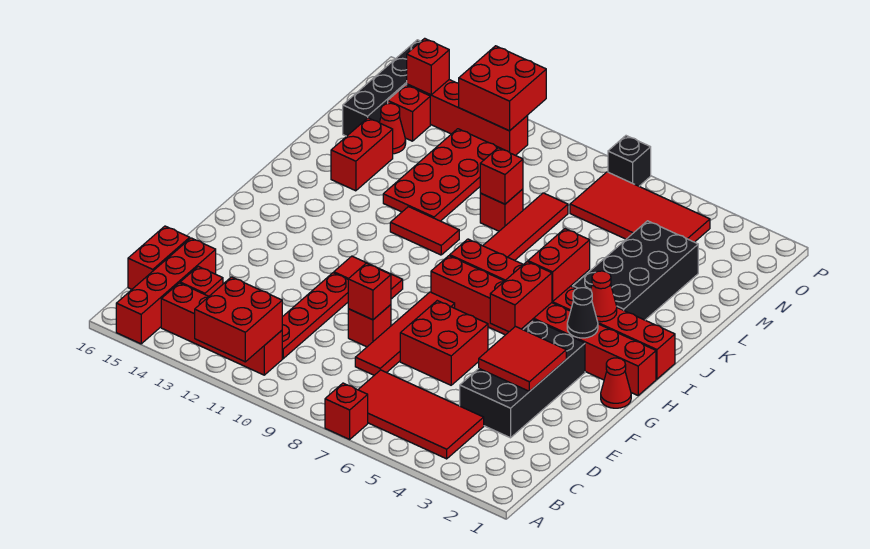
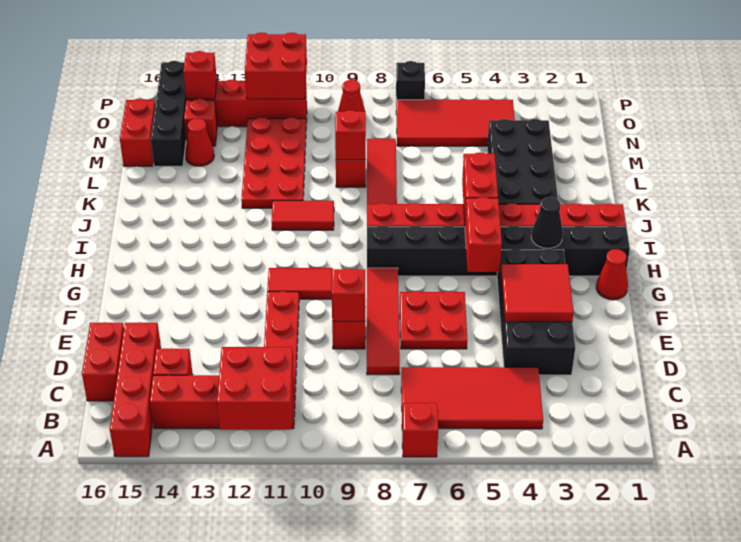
red 2x2 brick [400,301,488,385] -> red 2x2 plate [400,291,467,349]
red 1x8 brick [431,256,656,395] -> black 1x8 brick [367,226,630,276]
red 1x1 cone [591,271,617,322] -> red 1x1 cone moved to [338,80,365,112]
red 1x2 brick [331,118,393,191] -> red 1x2 brick moved to [120,99,155,166]

